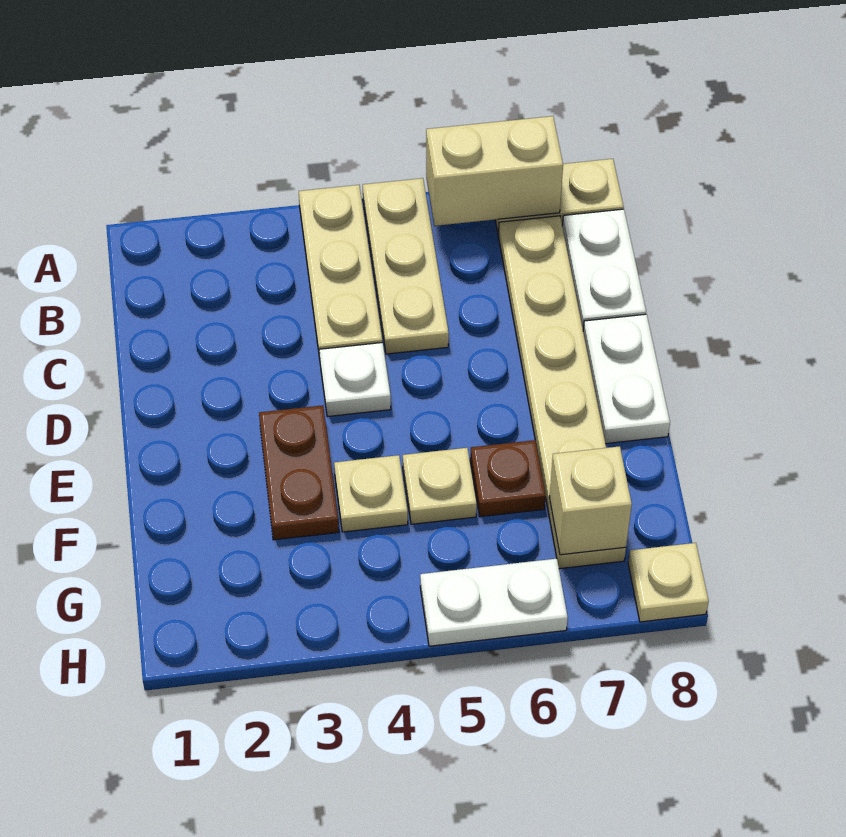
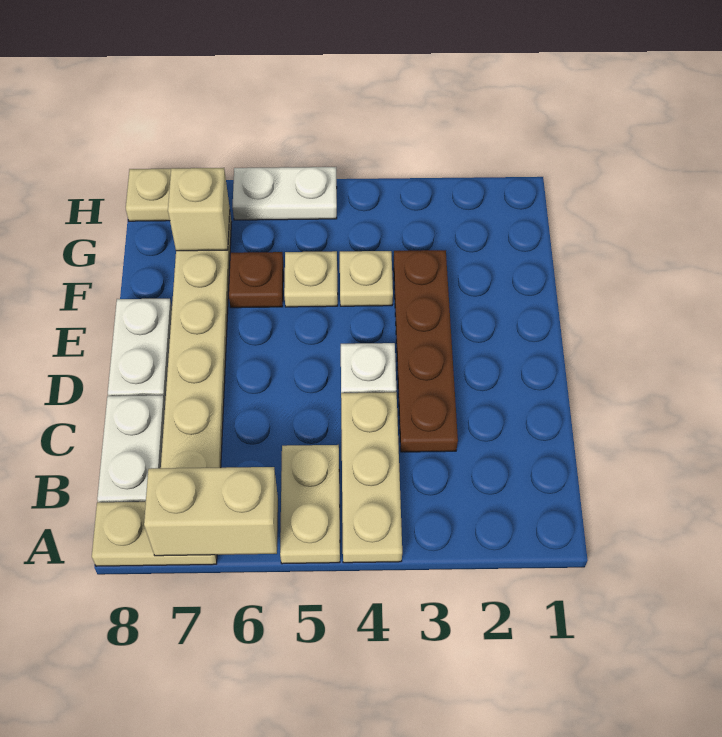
tan 1x3 plate [363,178,449,354] -> tan 1x2 plate [280,445,340,564]
brown 1x2 plate [259,405,339,540] -> brown 1x4 plate [394,250,458,452]

